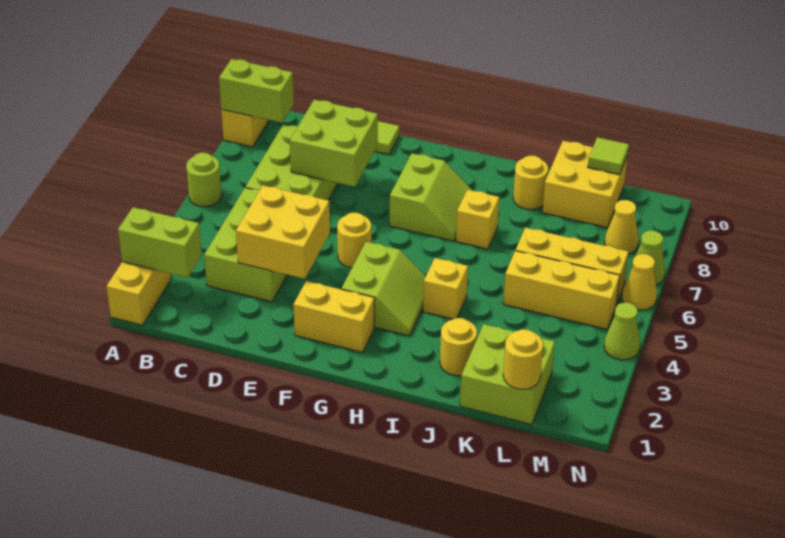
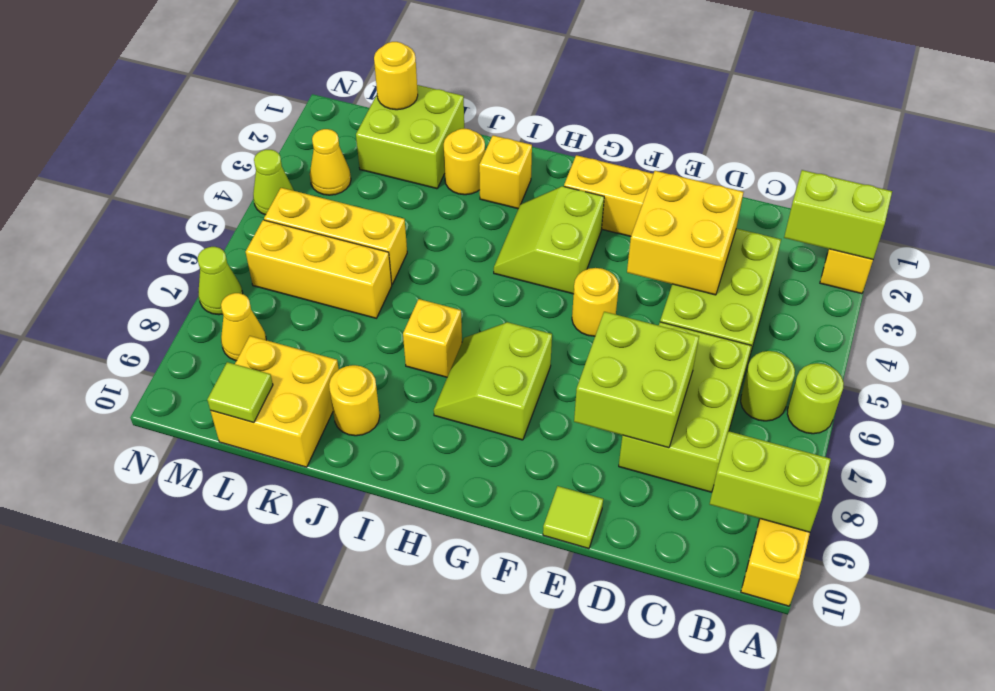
none -> lime 1x1 round brick [741,351,795,421]
yellow 1x1 brick [423,258,468,319] -> yellow 1x1 brick moved to [479,135,532,209]
yellow 1x1 cone [622,254,657,310] -> yellow 1x1 cone moved to [310,129,351,195]

